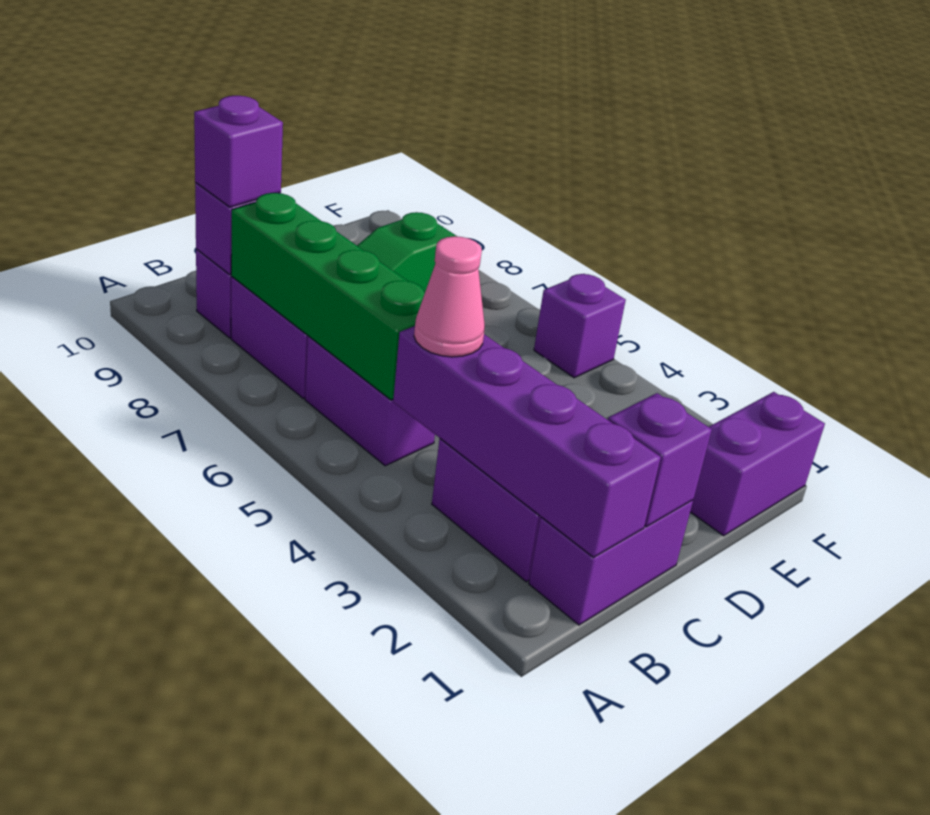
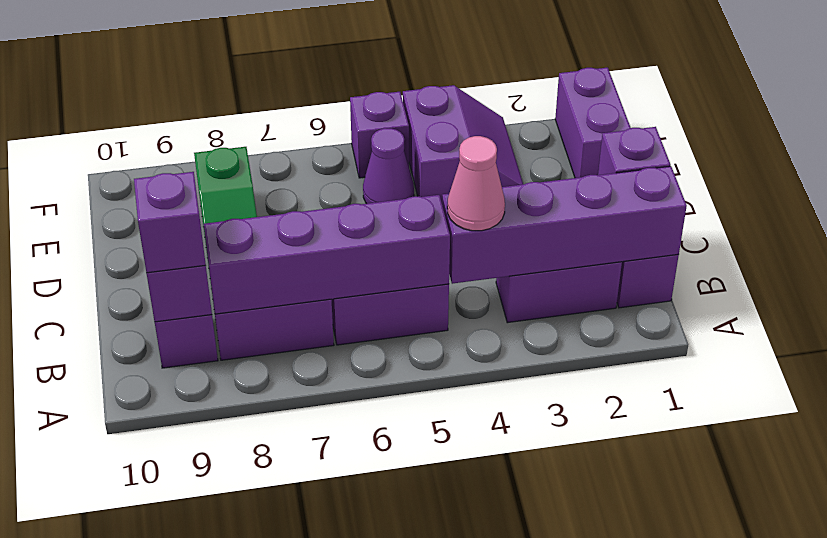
green 1x4 brick [231,193,425,400] -> purple 1x4 brick [203,195,450,314]
none -> purple 2x2 slope [403,85,523,202]
none -> purple 1x1 cone [363,128,414,204]

